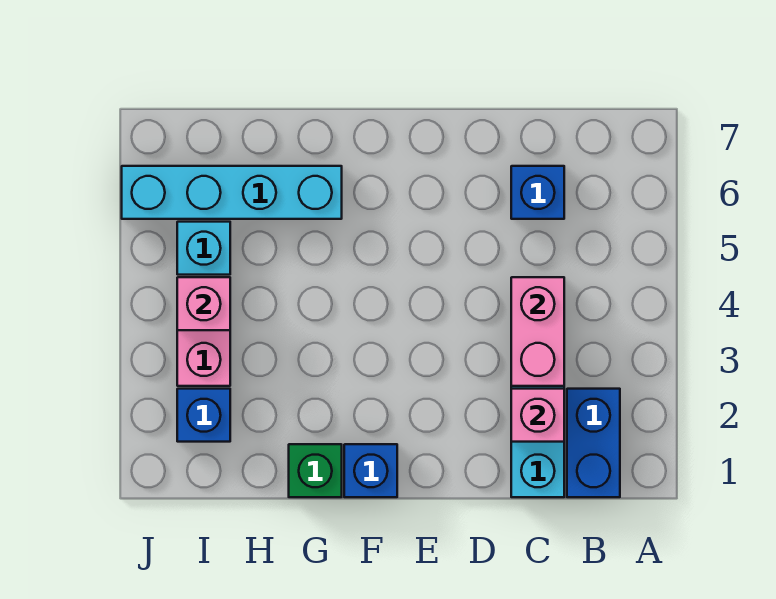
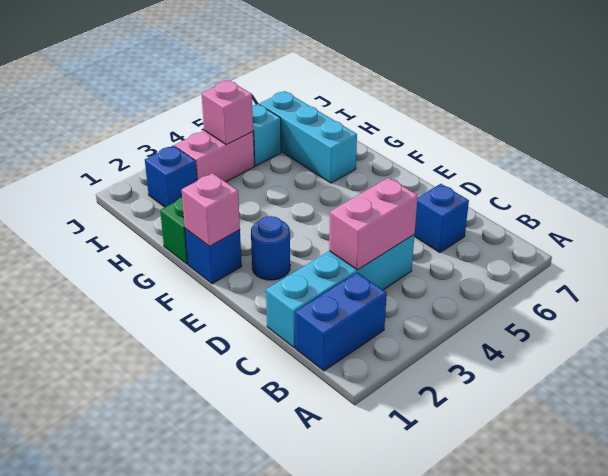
pink 1x1 brick [511,389,564,442] -> pink 1x1 brick moved to [182,173,240,247]
none -> blue 1x1 round brick [251,216,290,280]
cyan 1x4 brick [122,166,342,219] -> cyan 1x3 brick [259,91,357,183]

